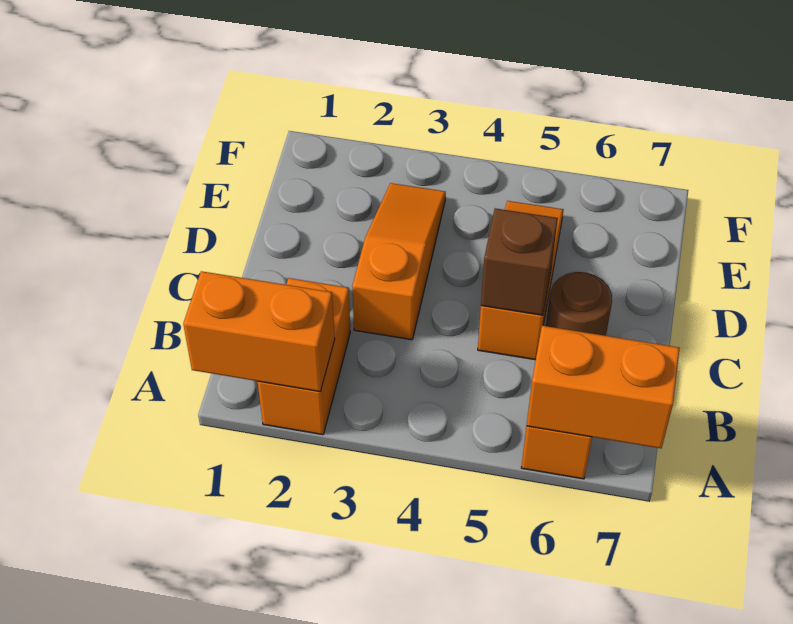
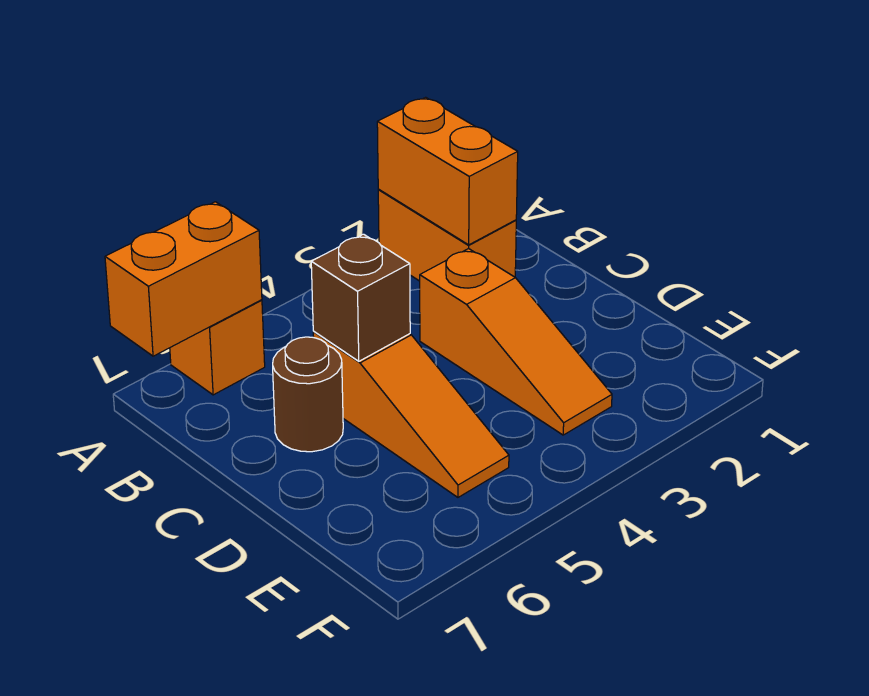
orange 1x2 brick [183,271,335,392] -> orange 1x2 brick turned to [377,97,518,245]

